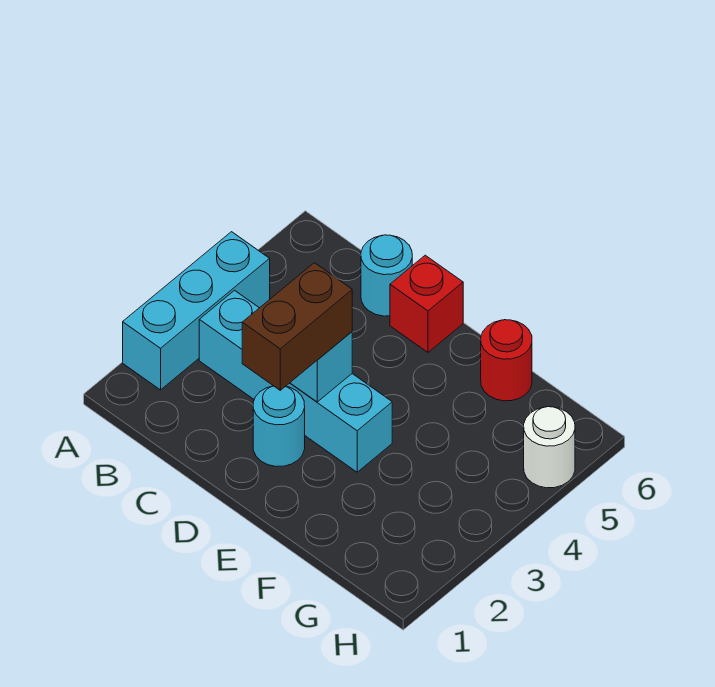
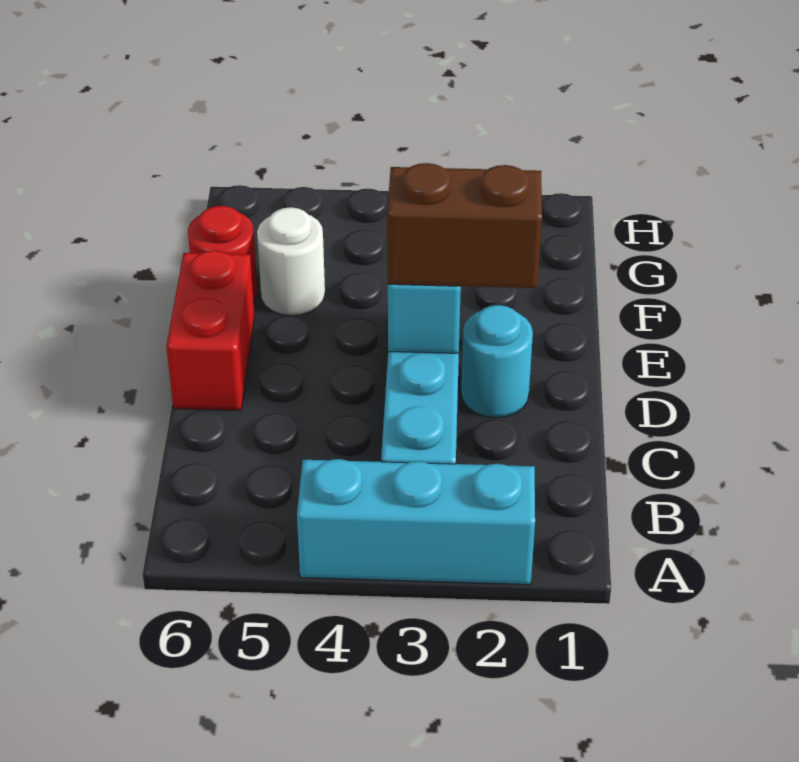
cyan 1x1 round brick [361,235,412,316] -> none
red 1x1 brick [390,255,463,352] -> red 1x2 brick [166,250,254,411]
white 1x1 round brick [524,407,575,488] -> white 1x1 round brick moved to [257,207,325,316]

